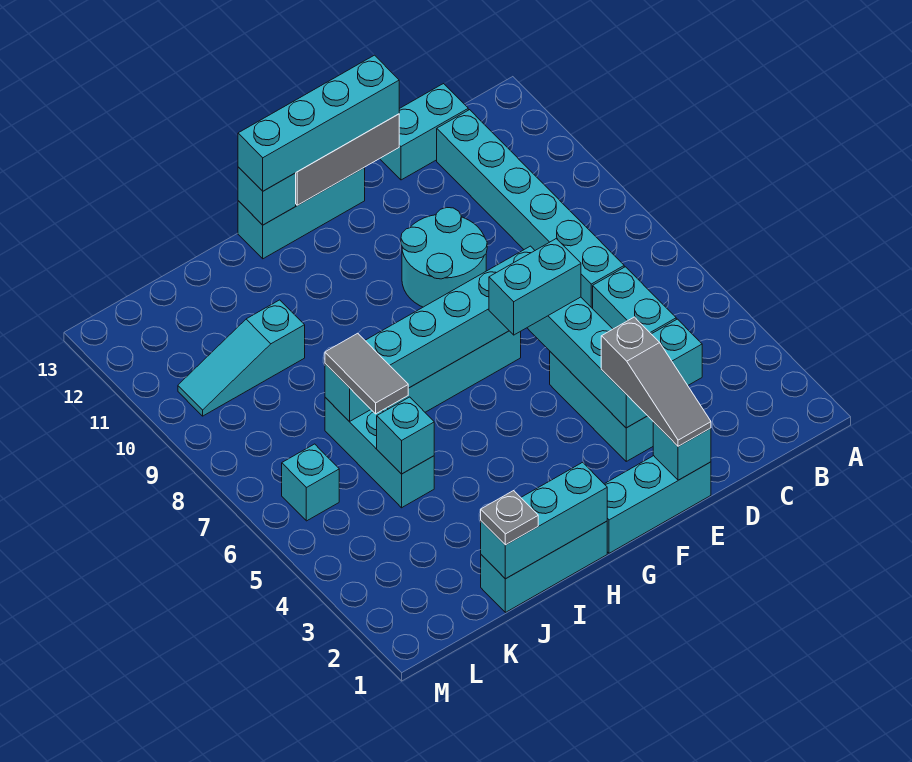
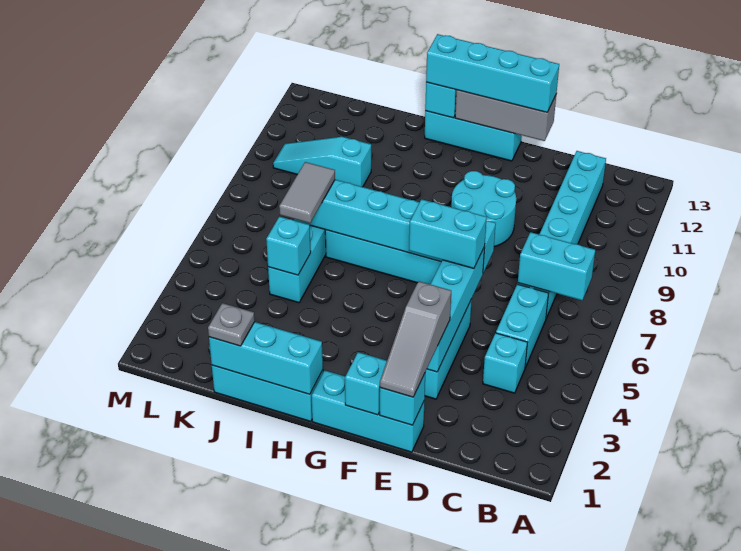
cyan 1x2 brick [380,84,468,180] -> cyan 1x2 brick moved to [518,232,595,300]
cyan 1x1 brick [282,444,339,521] -> cyan 1x1 brick moved to [345,352,387,415]

